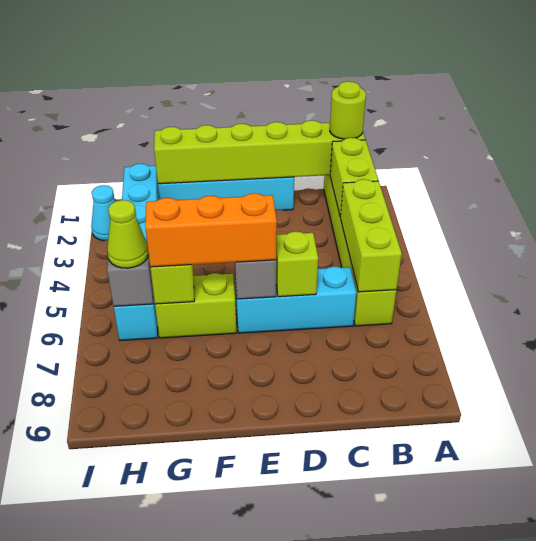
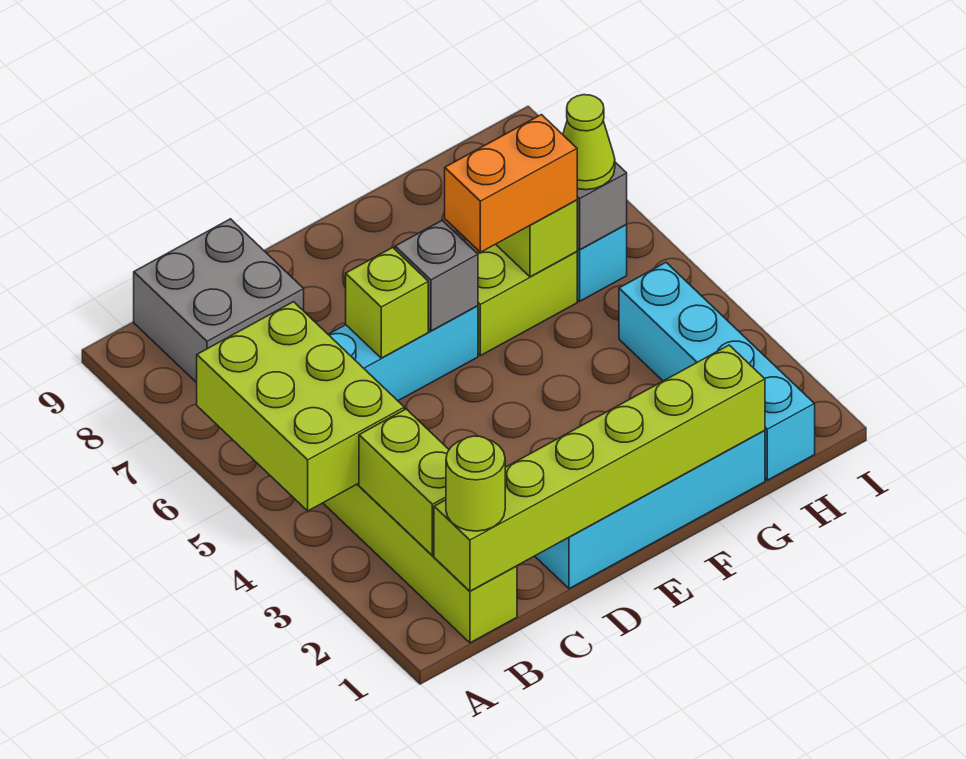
lime 1x3 brick [341,179,402,292] -> lime 2x3 brick [197,302,404,511]
none -> grey 2x2 brick [134,219,304,383]
orange 1x3 brick [145,193,277,267] -> orange 1x2 brick [445,115,577,252]
cyan 1x1 cone [91,185,115,241] -> none

